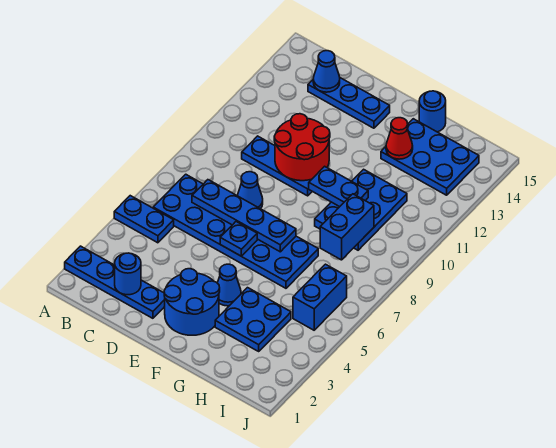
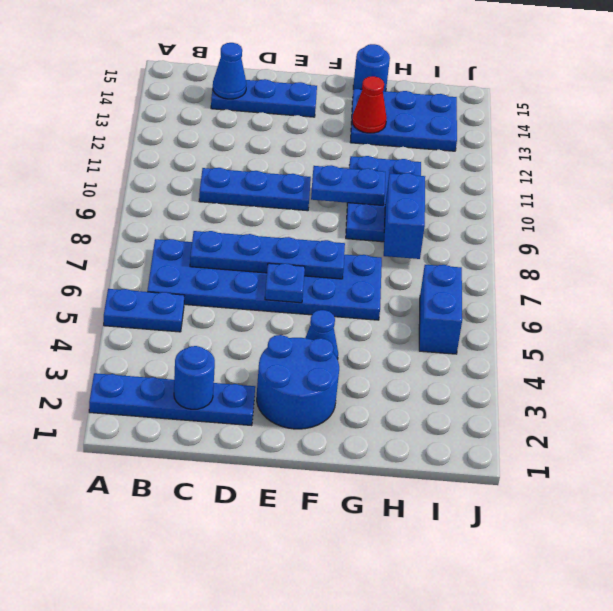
blue 1x1 cone [237,172,263,209] -> none
red 2x2 round brick [274,114,330,181] -> none
blue 2x2 plate [215,288,291,351] -> none

